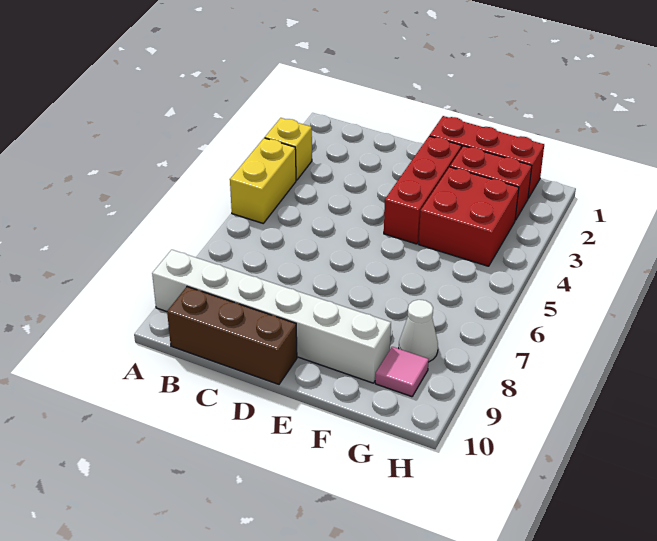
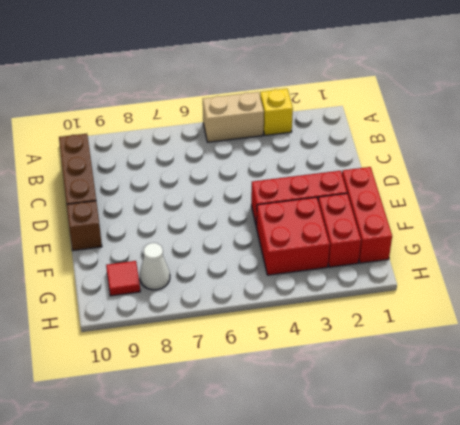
yellow 1x2 brick [230,138,296,223] -> tan 1x2 brick [203,92,264,142]
white 1x6 brick [152,250,391,383] -> none
none -> brown 1x1 brick [67,201,102,251]
pink 1x1 tile [375,347,429,397] -> red 1x1 tile [106,261,140,296]

